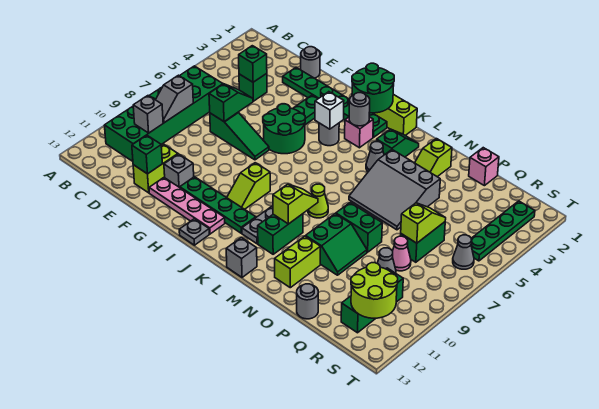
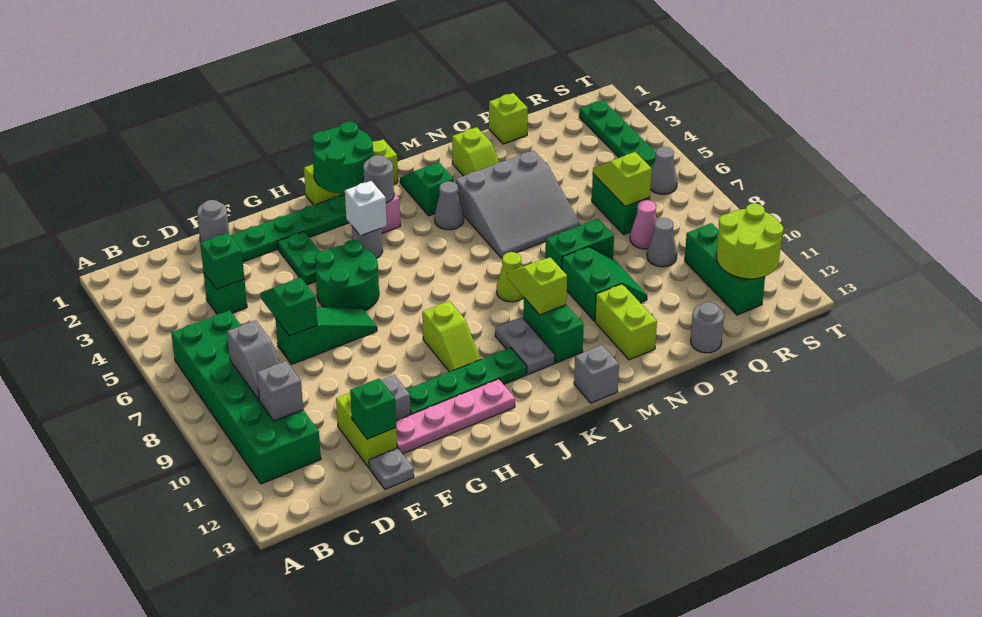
grey 1x1 plate [179,219,209,245] -> grey 1x1 plate moved to [369,448,414,490]
pink 1x1 brick [469,148,499,186] -> lime 1x1 brick [489,93,528,144]

